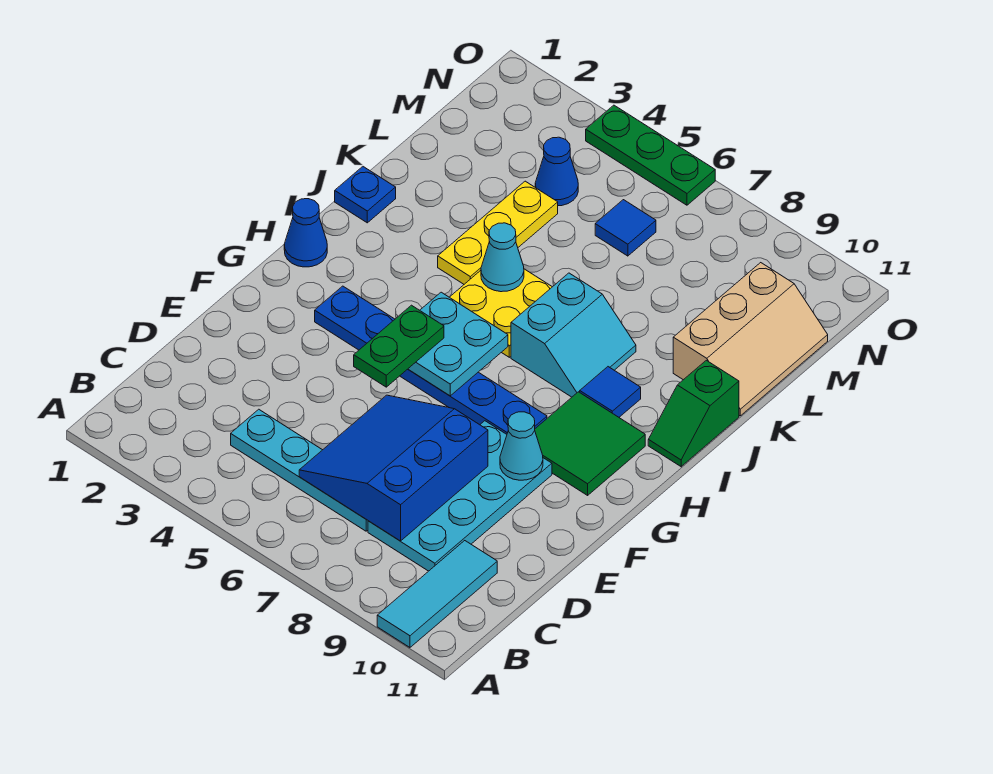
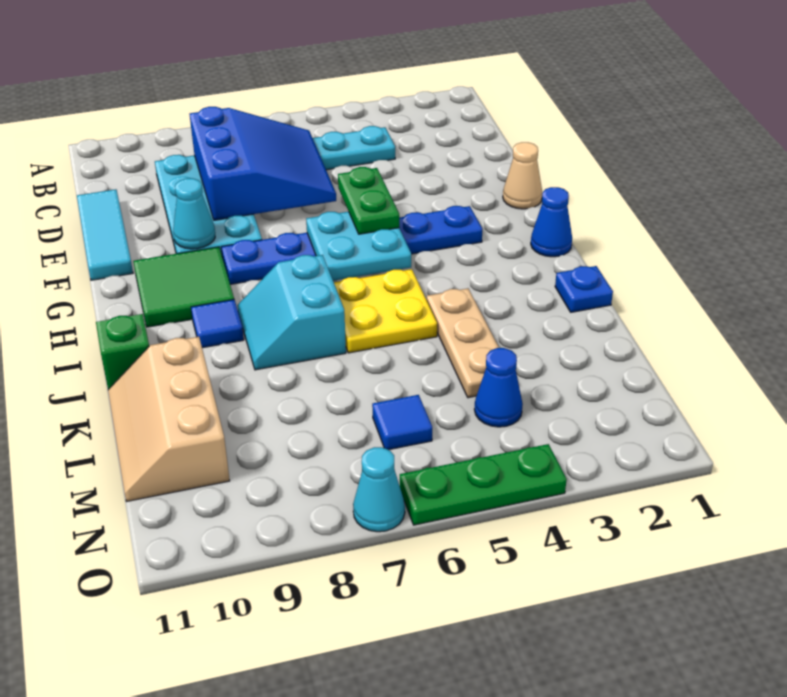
cyan 1x3 tile [377,541,497,647] -> cyan 1x3 tile moved to [77,189,133,280]
none -> tan 1x1 cone [503,142,542,209]
yellow 1x3 plate [438,181,558,284] -> tan 1x3 plate [427,288,499,398]
cyan 1x1 cone [481,223,524,292] -> cyan 1x1 cone moved to [353,447,405,532]

